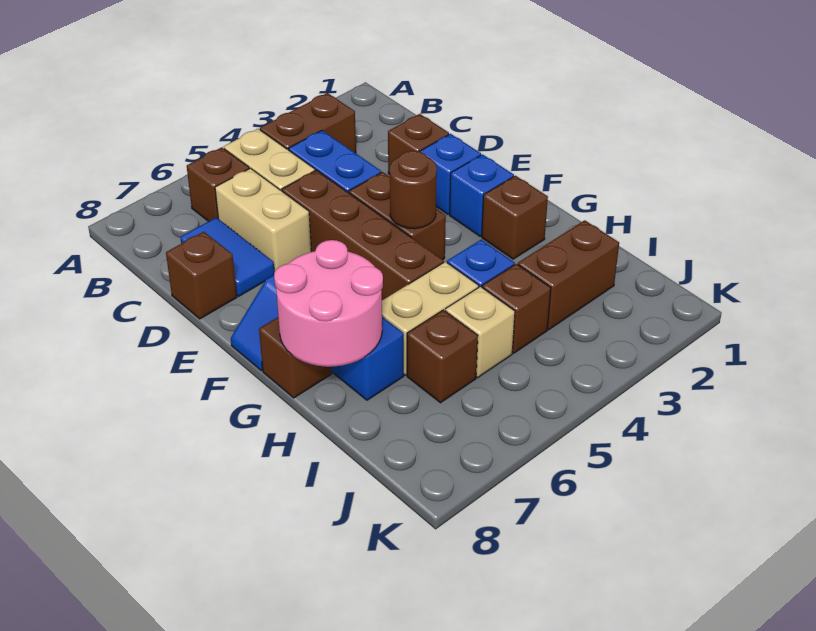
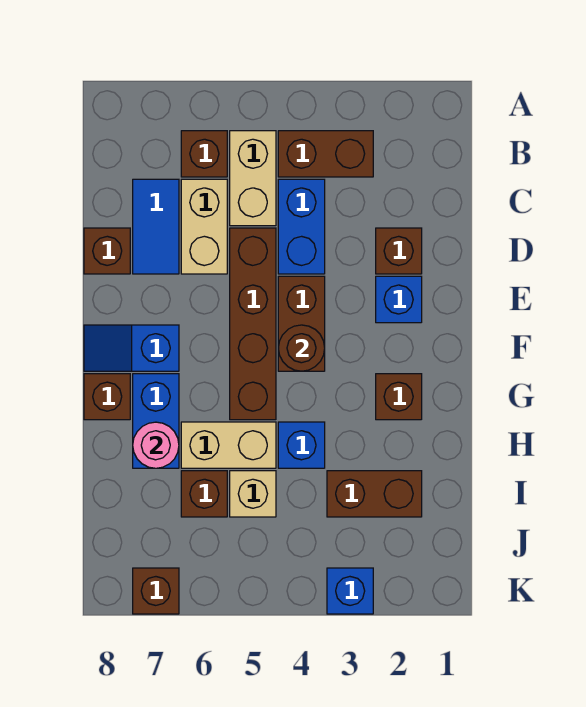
blue 1x1 brick [450,154,514,236] -> blue 1x1 brick moved to [327,568,373,614]
pink 2x2 round brick [274,240,383,367] -> pink 1x1 round brick [133,422,179,468]
brown 1x1 brick [482,264,551,353] -> brown 1x1 brick moved to [133,568,179,614]

